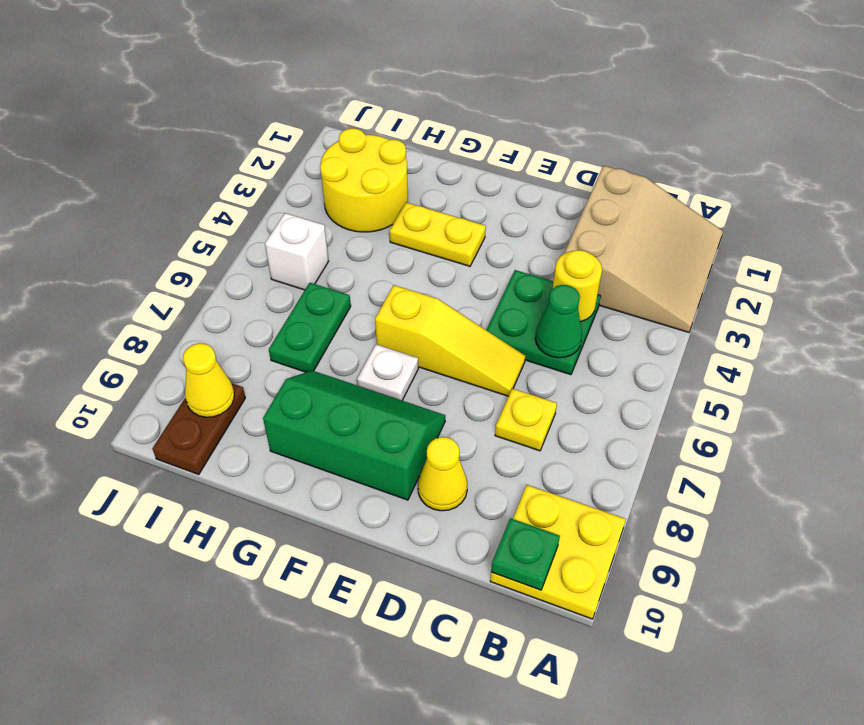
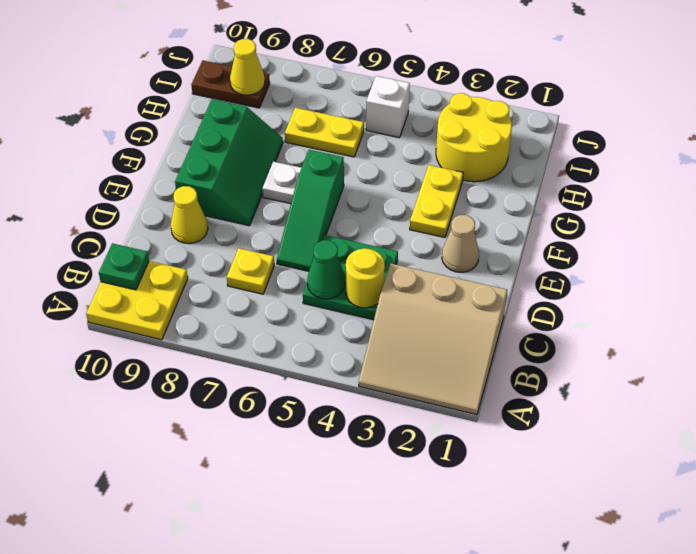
yellow 1x3 slope [375,285,525,396] -> green 1x3 slope [277,150,344,271]
none -> tan 1x1 cone [442,215,479,272]
green 1x2 plate [269,283,351,372] -> yellow 1x2 plate [285,108,364,157]

